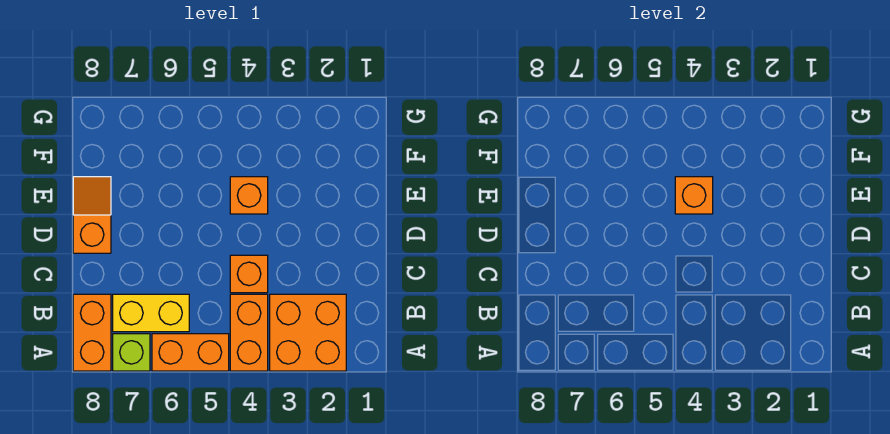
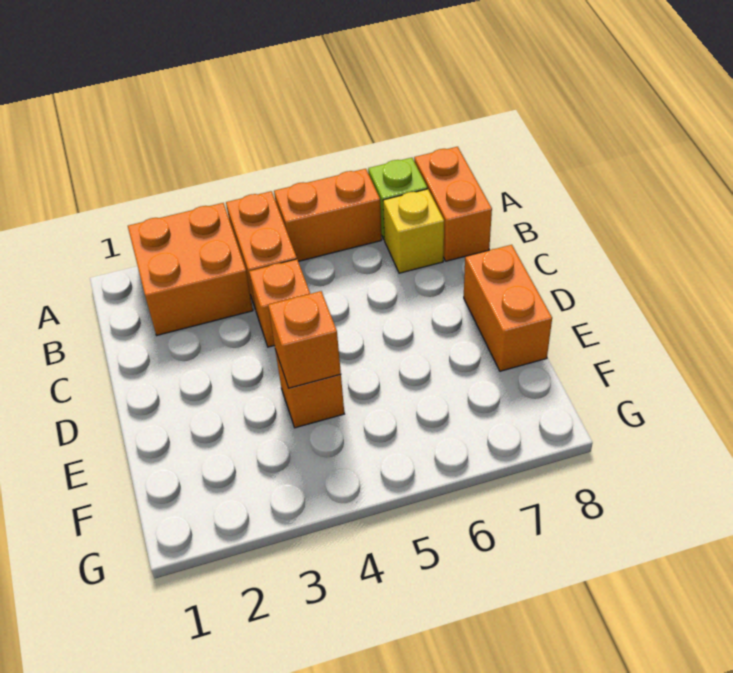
yellow 1x2 brick [113,294,189,332] -> yellow 1x1 brick [383,189,444,273]
orange 1x2 slope [73,177,111,253] -> orange 1x2 brick [464,245,552,371]

